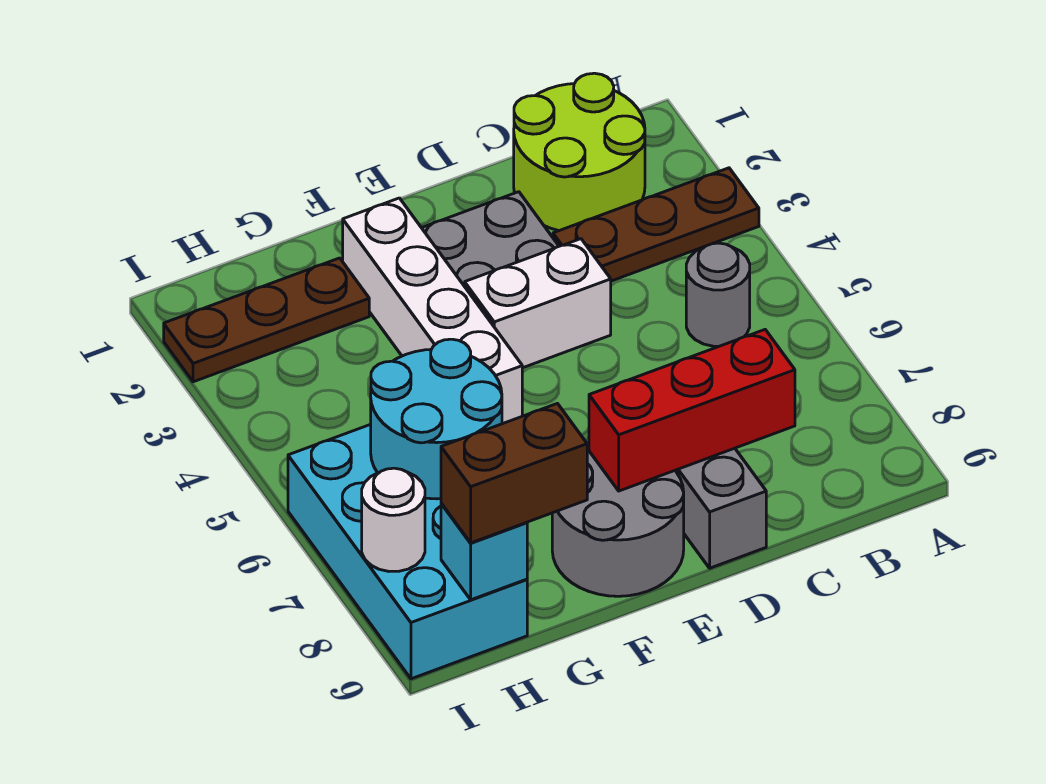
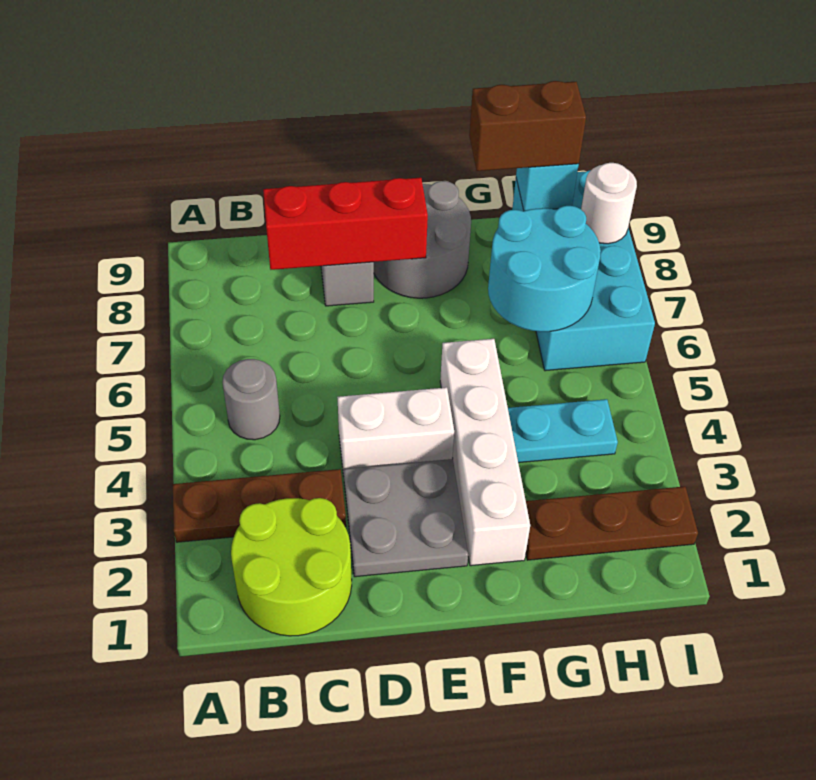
none -> cyan 1x2 plate [508,399,618,463]

